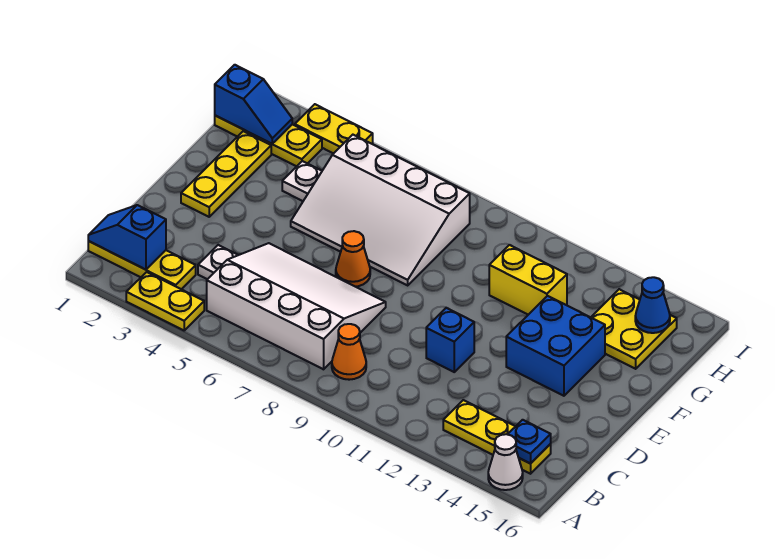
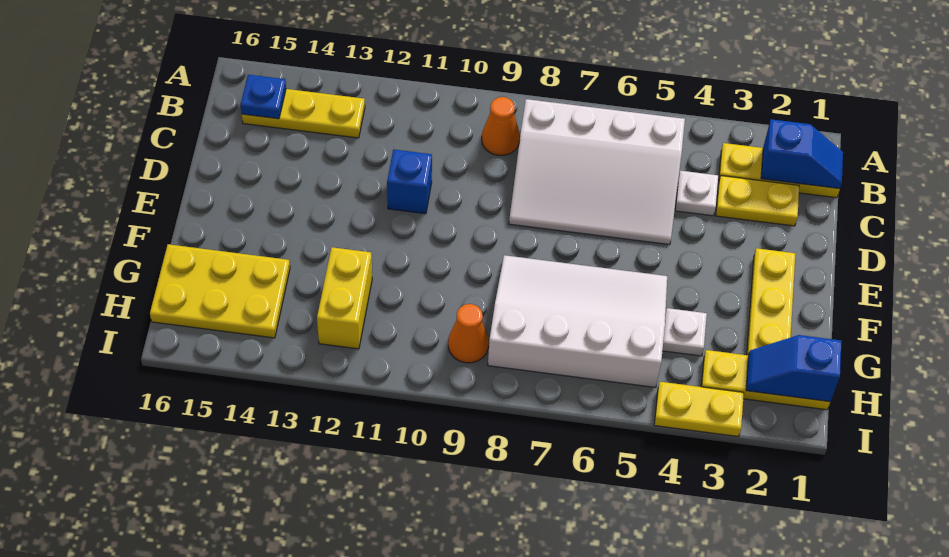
yellow 1x2 plate [126,272,204,330] -> yellow 1x2 plate moved to [716,176,799,226]
white 1x1 cone [488,434,523,490] -> none
orange 1x1 cone [336,231,370,287] -> orange 1x1 cone moved to [448,304,489,363]
blue 2x2 brick [506,296,605,396] -> none
yellow 1x2 brick [489,245,567,315] -> yellow 1x2 brick turned to [317,247,372,349]
yellow 2x2 plate [591,289,677,369] -> yellow 2x3 plate [150,244,290,338]
blue 1x1 cone [635,277,670,333] -> none

